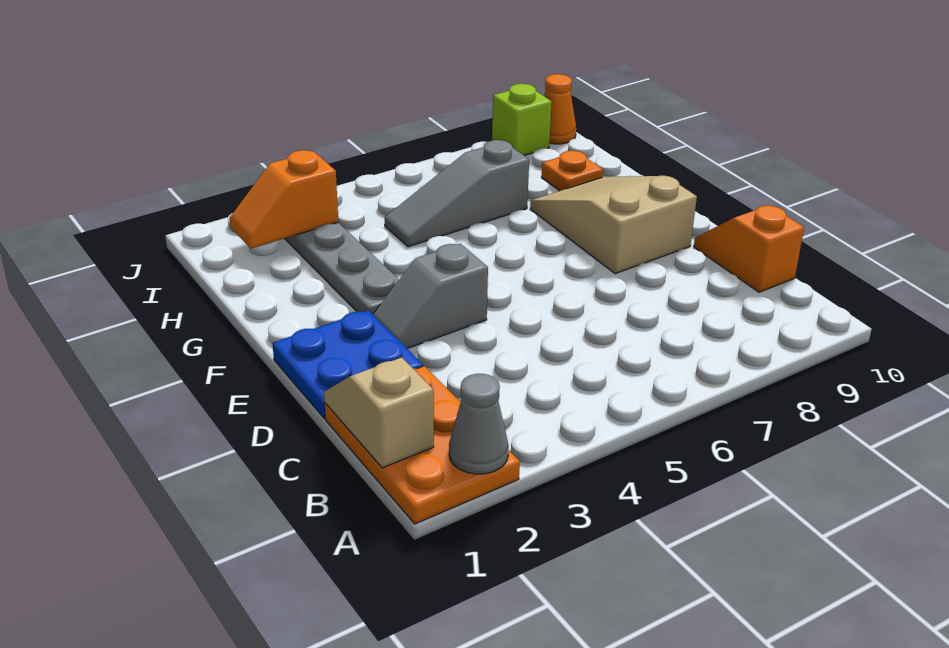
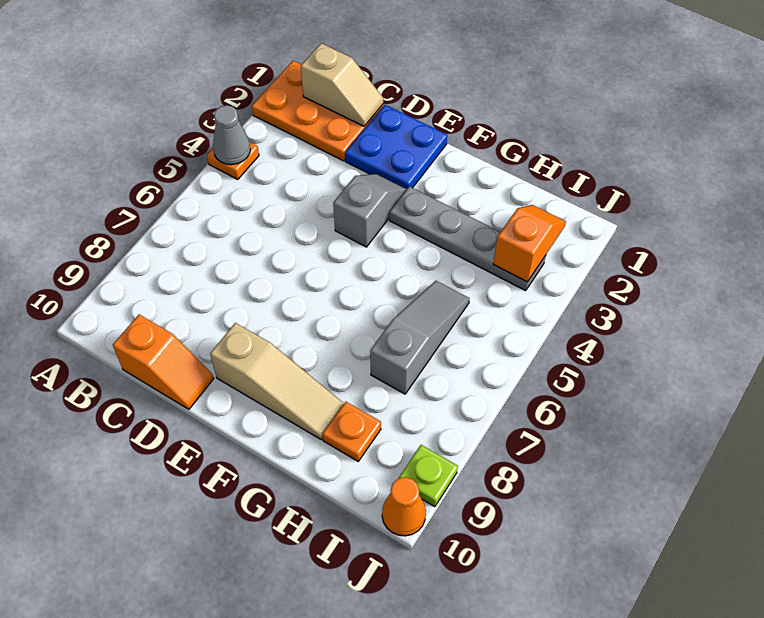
grey 1x1 cone [449,374,509,474] -> grey 1x1 cone moved to [213,105,250,165]
none -> orange 1x1 plate [207,142,259,179]
tan 2x3 slope [530,176,697,274] -> tan 1x3 slope [210,323,344,439]
lime 1x1 brick [492,84,552,156] -> lime 1x1 plate [399,445,458,507]

